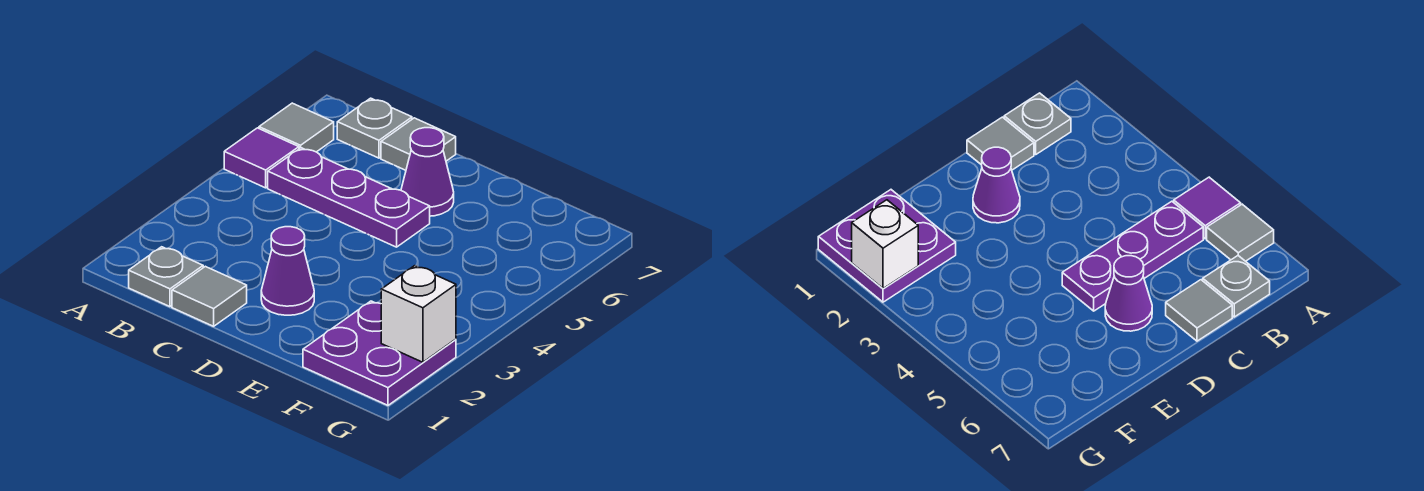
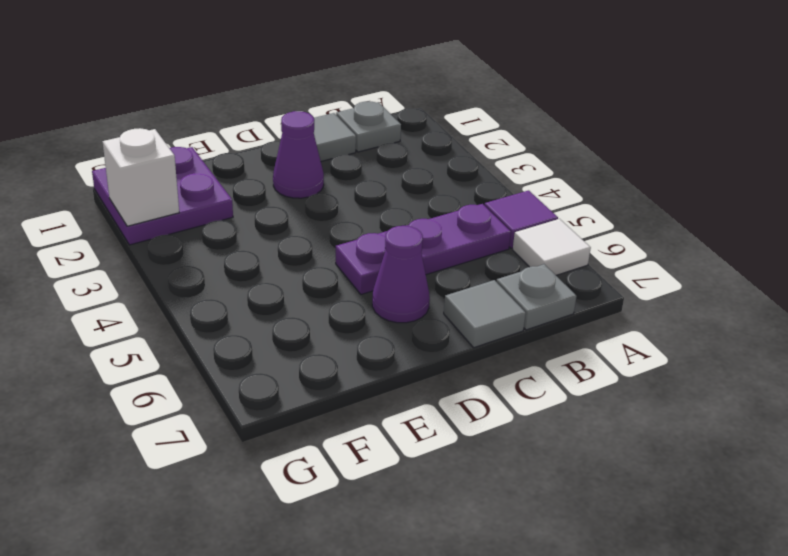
grey 1x1 tile [259,103,334,152] -> white 1x1 tile [513,219,591,275]

